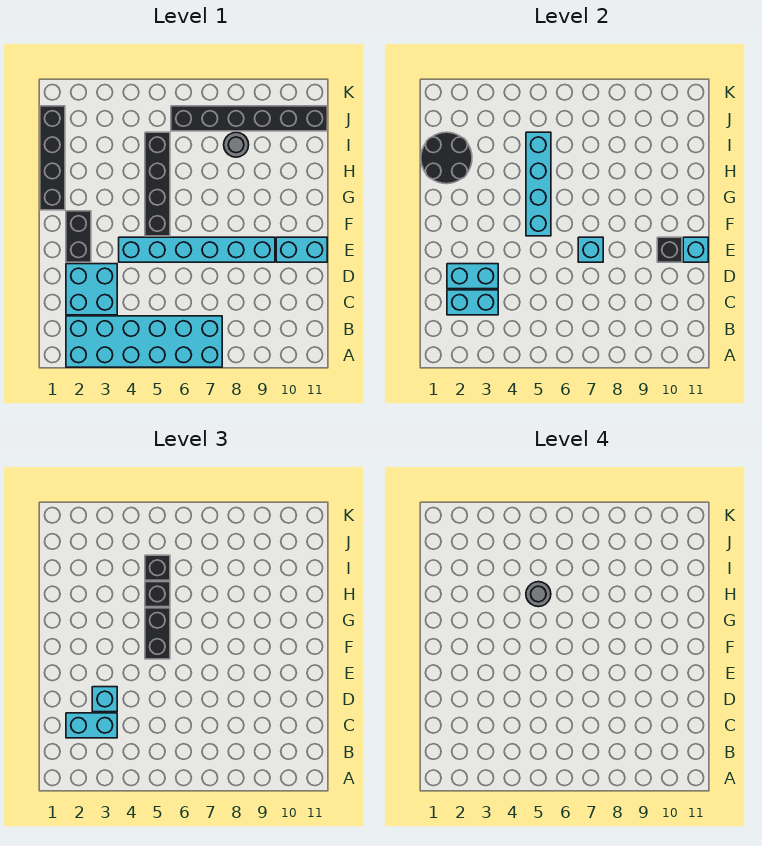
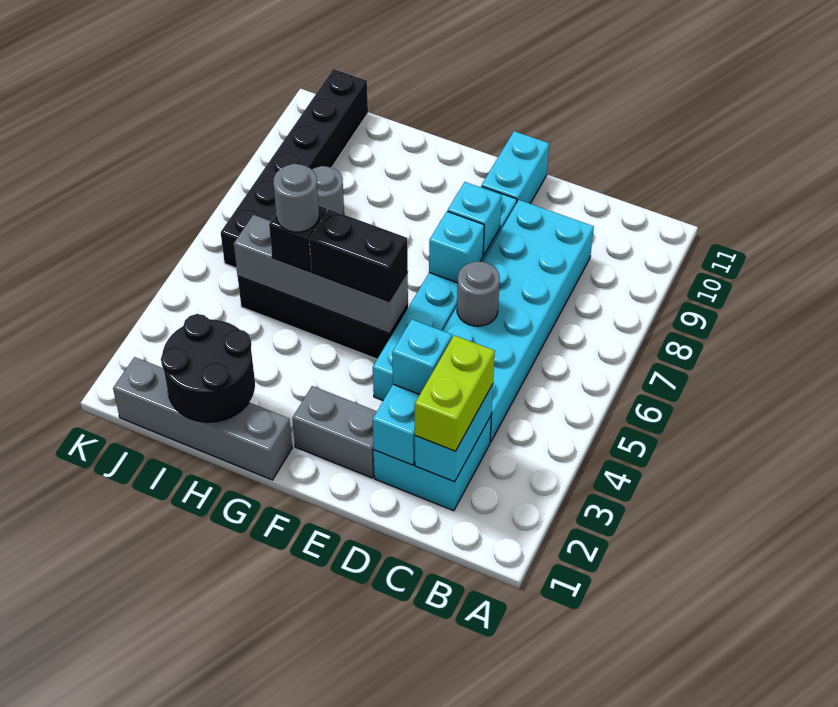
cyan 2x6 brick [66,316,222,367] -> cyan 2x6 brick moved to [443,200,594,442]
cyan 1x2 brick [66,713,117,738] -> lime 1x2 brick [415,335,495,451]
none -> grey 1x1 round brick [457,261,500,326]
black 1x2 brick [66,211,91,262] -> grey 1x2 brick [292,386,377,478]
black 1x1 brick [657,237,682,262] -> none
cyan 1x1 brick [683,237,708,262] -> cyan 1x1 brick moved to [448,182,502,256]
cyan 1x4 brick [526,132,551,236] -> grey 1x4 brick [234,215,408,334]
black 1x4 brick [40,106,65,210] -> grey 1x4 brick [113,357,292,480]
black 1x1 brick [145,555,170,580] -> none

